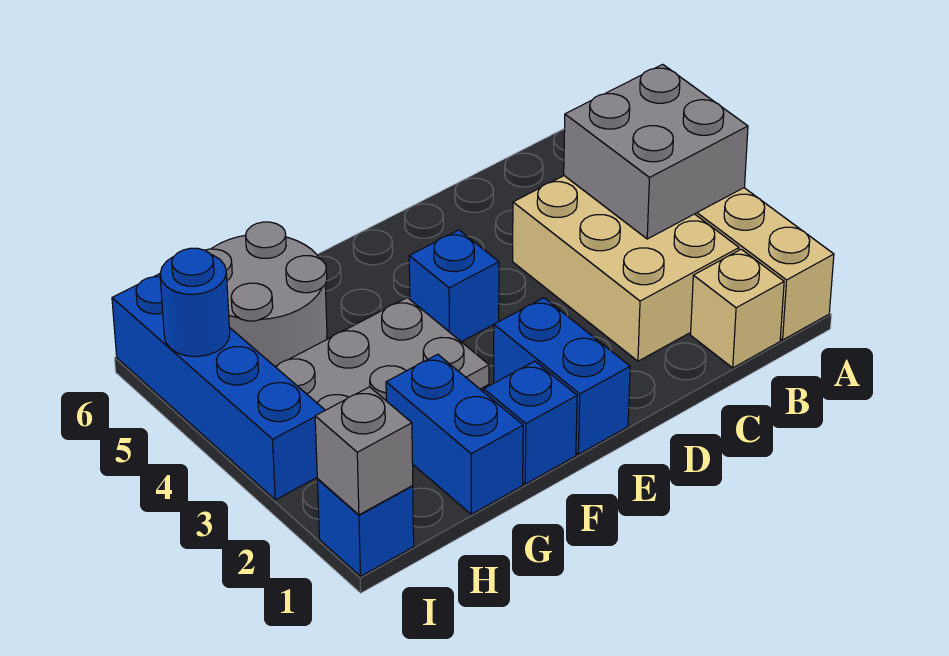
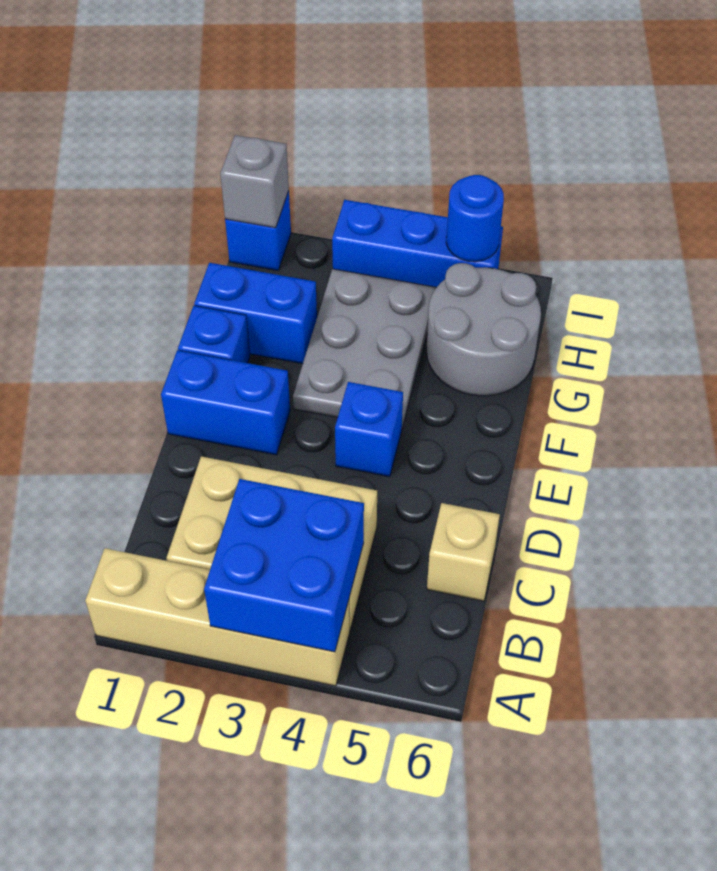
grey 2x2 brick [564,64,748,239] -> blue 2x2 brick [204,479,364,652]
tan 1x1 brick [691,249,784,368] -> tan 1x1 brick moved to [427,503,500,601]
blue 1x4 brick [112,274,325,500] -> blue 1x3 brick [332,200,503,288]

